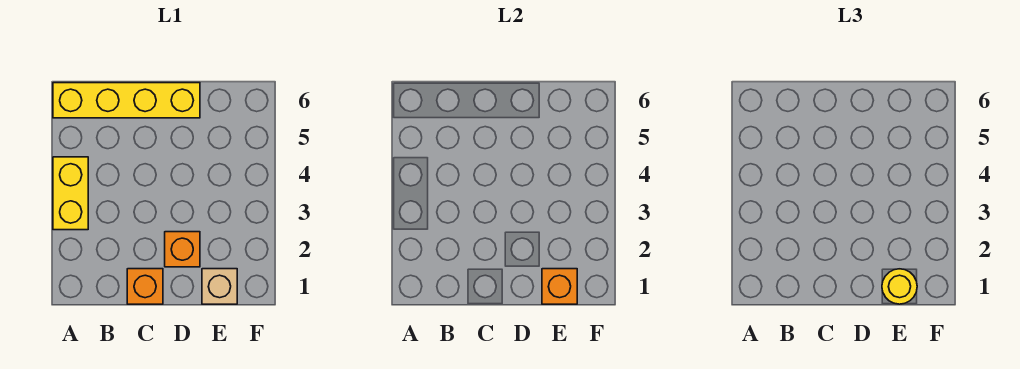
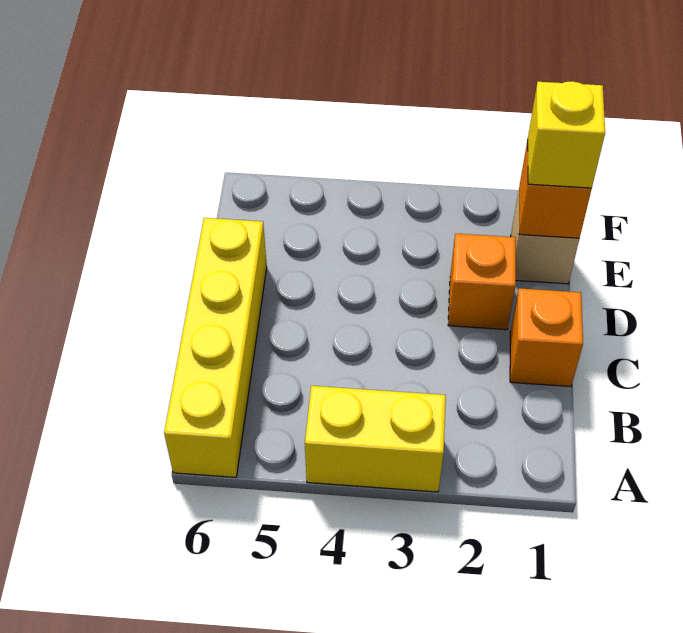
yellow 1x1 round brick [882,269,917,304] -> yellow 1x1 brick [528,81,605,188]

